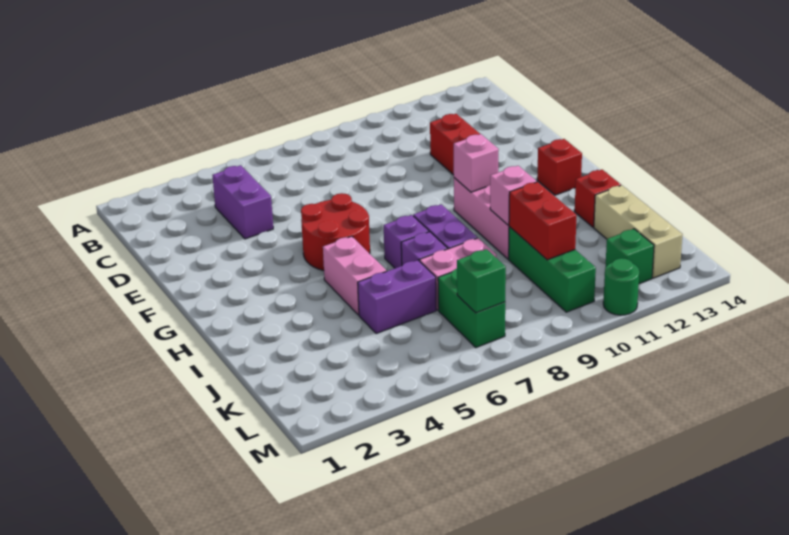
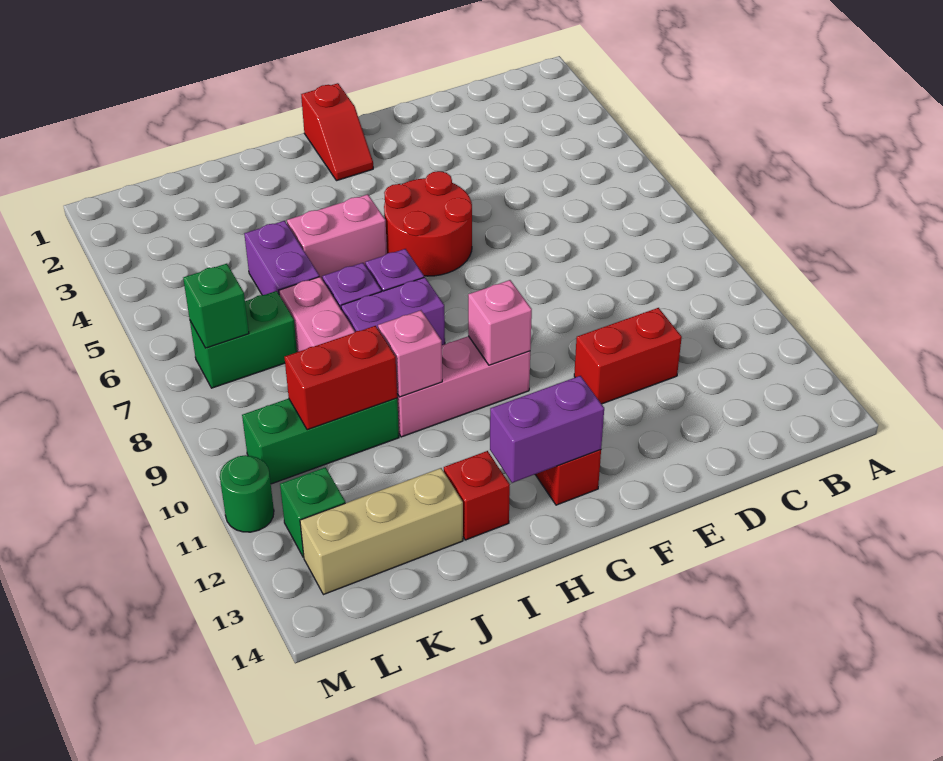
purple 1x2 brick [212,165,273,239] -> purple 1x2 brick moved to [490,376,604,483]
none -> red 1x2 slope [301,83,373,181]

